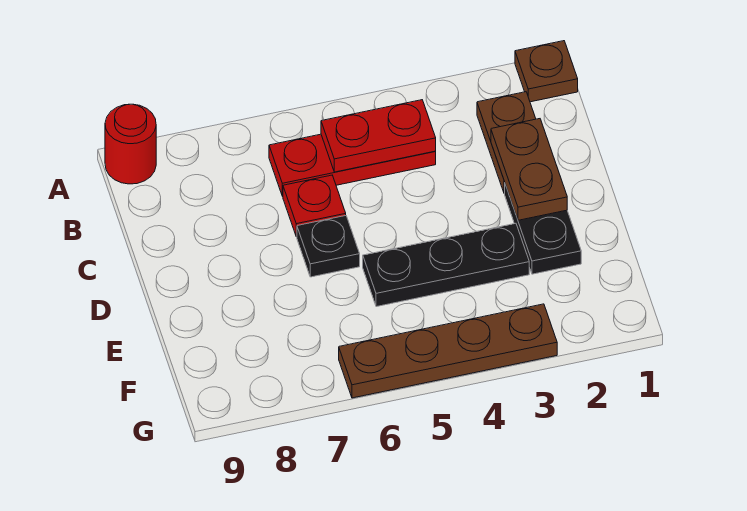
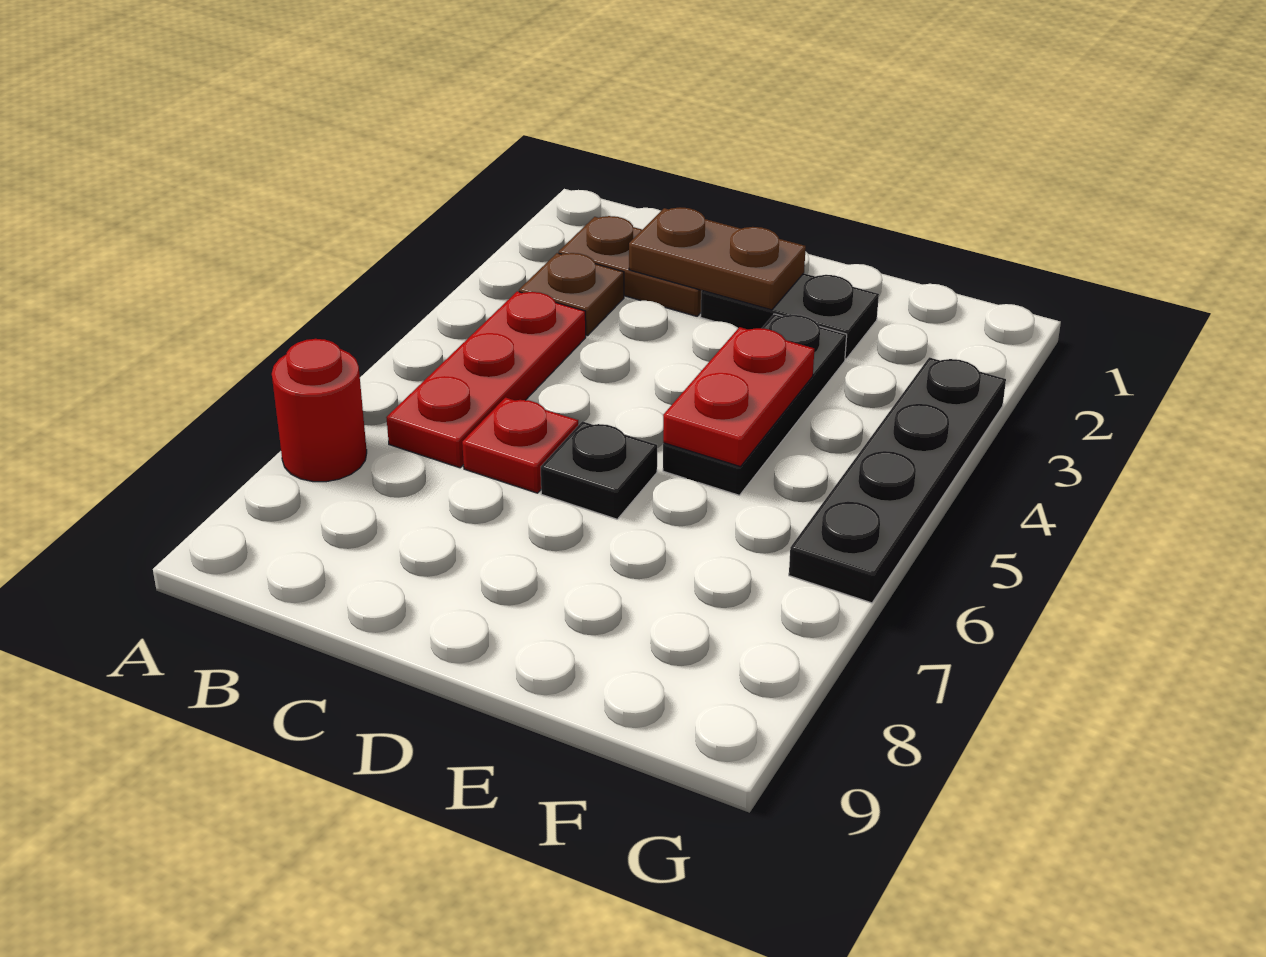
brown 1x1 plate [515,41,578,102] -> brown 1x1 plate moved to [519,253,624,336]
red 1x1 round brick [105,104,156,184] -> red 1x1 round brick moved to [272,339,367,482]
red 1x2 plate [321,100,436,172] -> red 1x2 plate moved to [663,327,814,467]
brown 1x4 plate [339,304,557,398] -> black 1x4 plate [789,357,1006,603]

